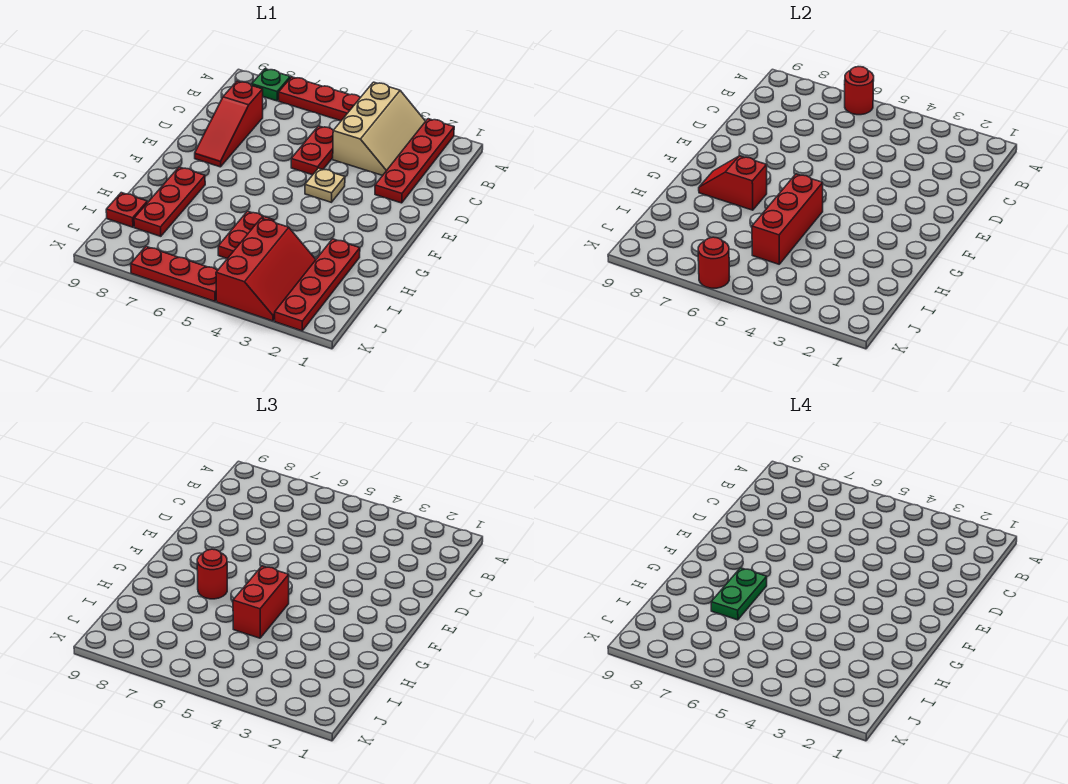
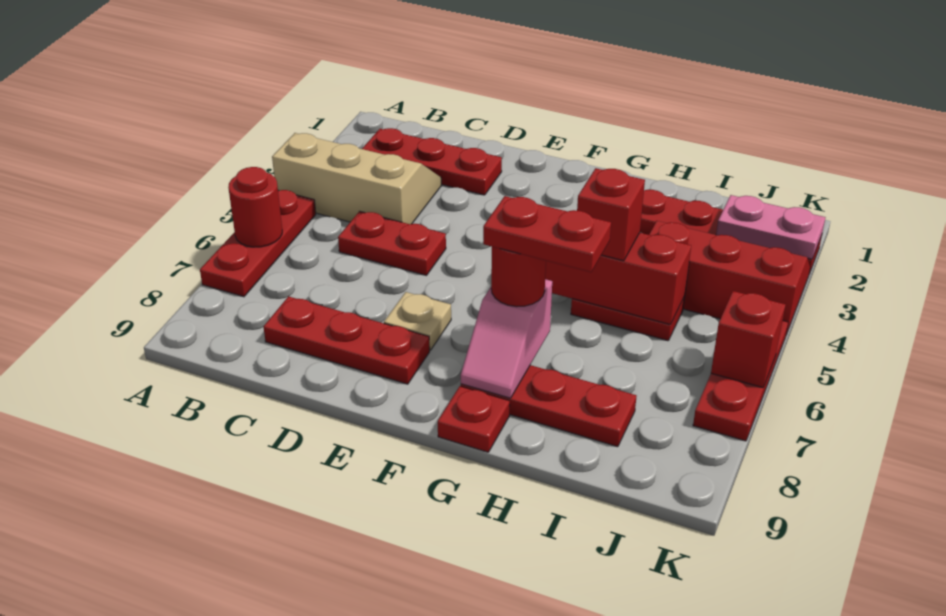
red 1x4 plate [375,119,454,203] -> red 1x3 plate [362,128,502,195]
green 1x1 plate [252,69,290,101] -> none
red 1x3 slope [195,81,263,167] -> red 1x3 plate [264,296,430,384]
tan 1x1 plate [305,168,345,202] -> tan 1x1 plate moved to [384,292,451,350]
red 1x2 brick [233,566,289,638] -> red 1x1 brick [577,168,645,261]
red 1x2 slope [699,156,767,210] -> pink 1x2 slope [461,279,552,398]
green 1x2 plate [711,568,767,620] -> red 1x2 plate [483,196,611,272]
red 1x1 plate [106,193,147,227] -> red 1x1 plate moved to [438,386,510,452]
none -> pink 1x2 plate [716,195,826,259]
red 1x1 round brick [698,237,730,288] -> red 1x1 brick [711,291,786,388]

